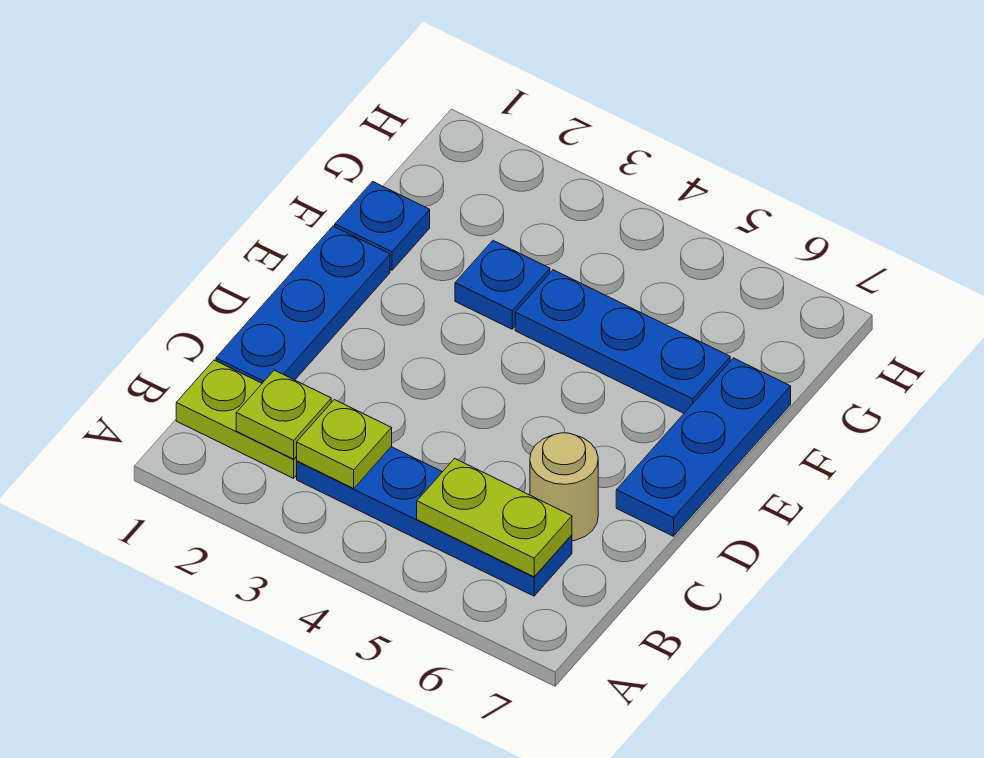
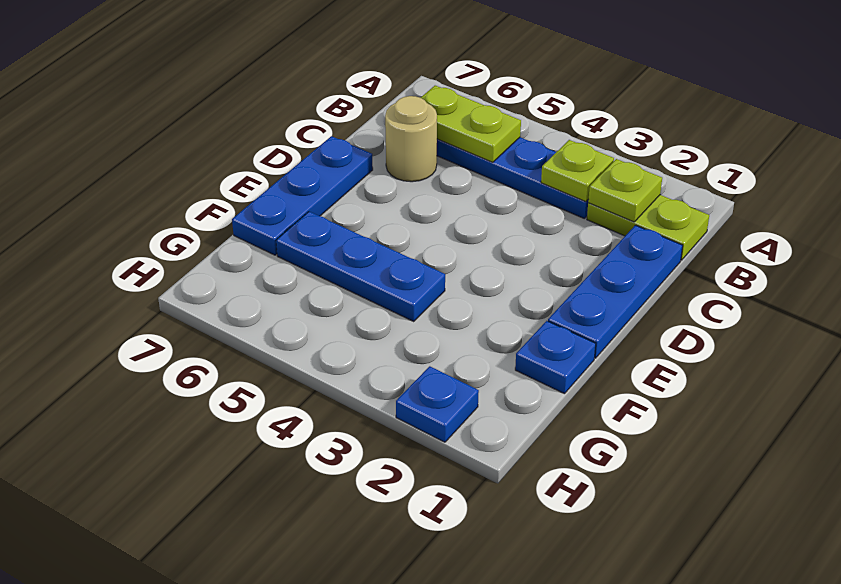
blue 1x1 plate [455,241,550,329] -> blue 1x1 plate moved to [396,366,479,442]

